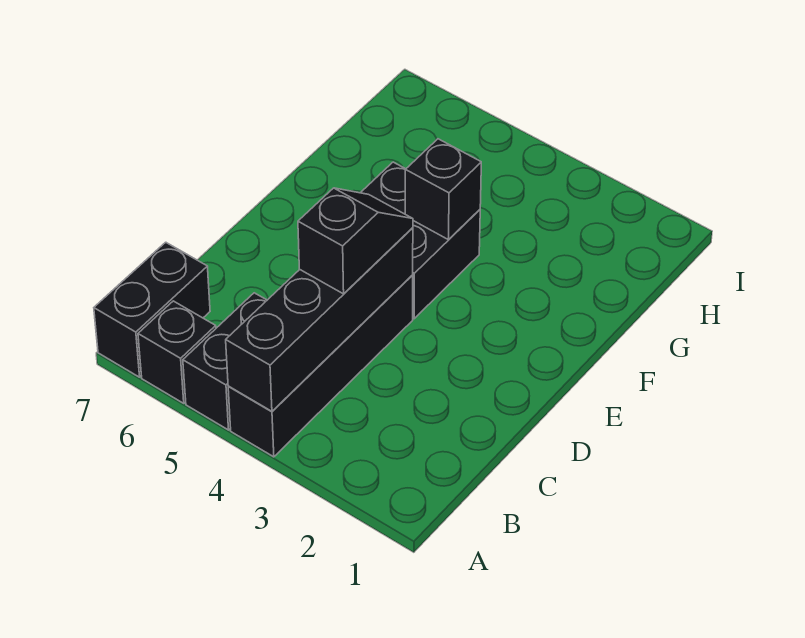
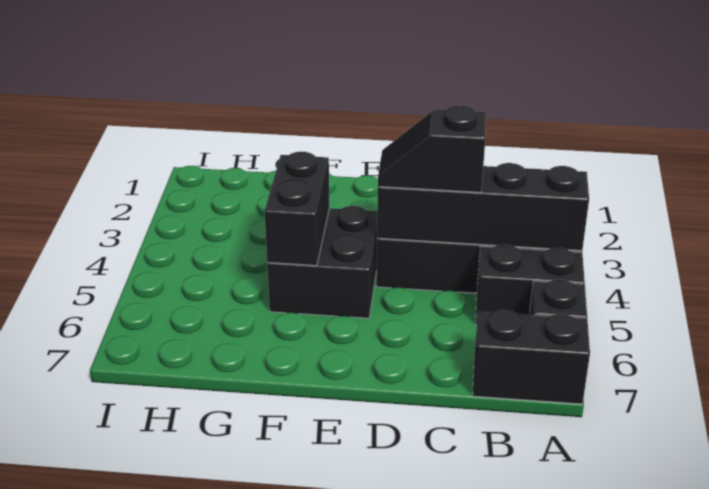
black 1x1 brick [405,139,481,239] -> black 1x2 brick [265,152,329,266]

